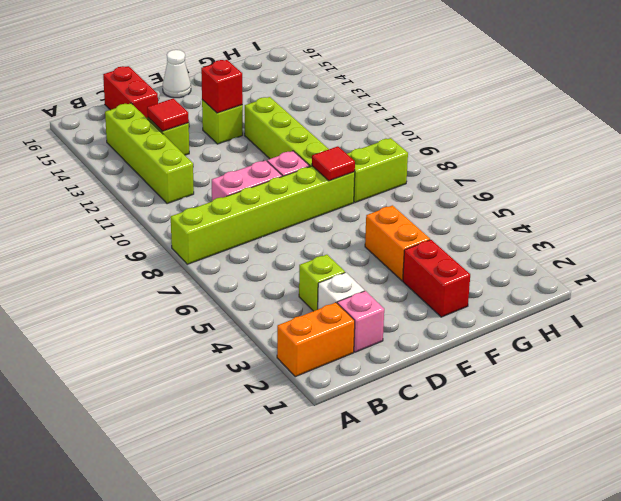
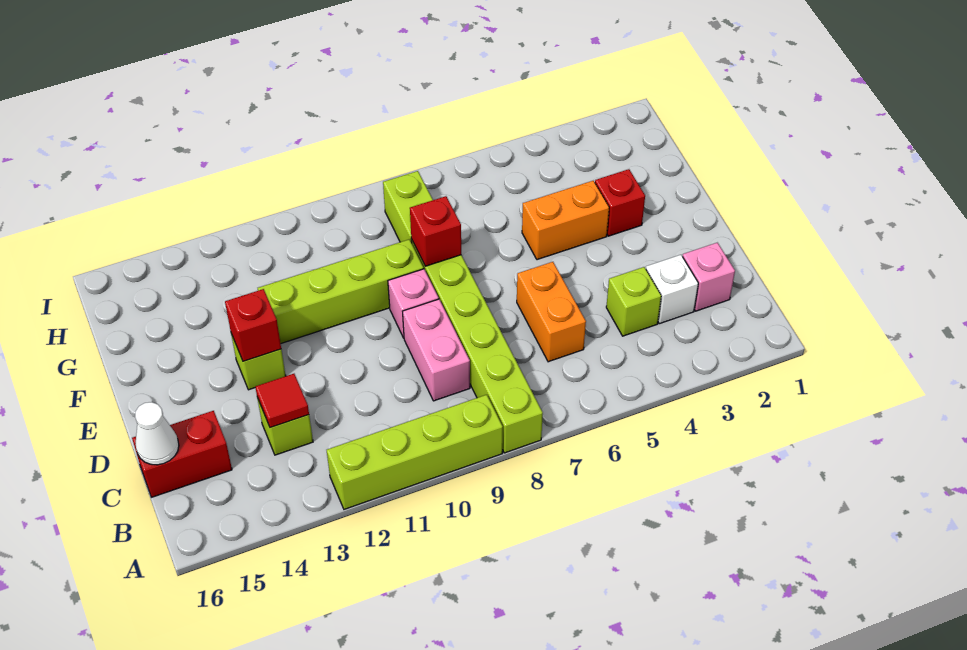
orange 1x2 brick [277,303,355,377] -> orange 1x2 brick moved to [517,262,586,362]
lime 1x4 brick [105,103,194,204] -> lime 1x4 brick moved to [327,395,503,509]
white 1x1 cone [163,50,191,98] -> white 1x1 cone moved to [135,402,179,465]
red 1x2 brick [403,240,470,317] -> red 1x1 brick [595,169,645,236]
red 1x1 tile [312,146,355,181] -> red 1x1 brick [410,196,461,266]

